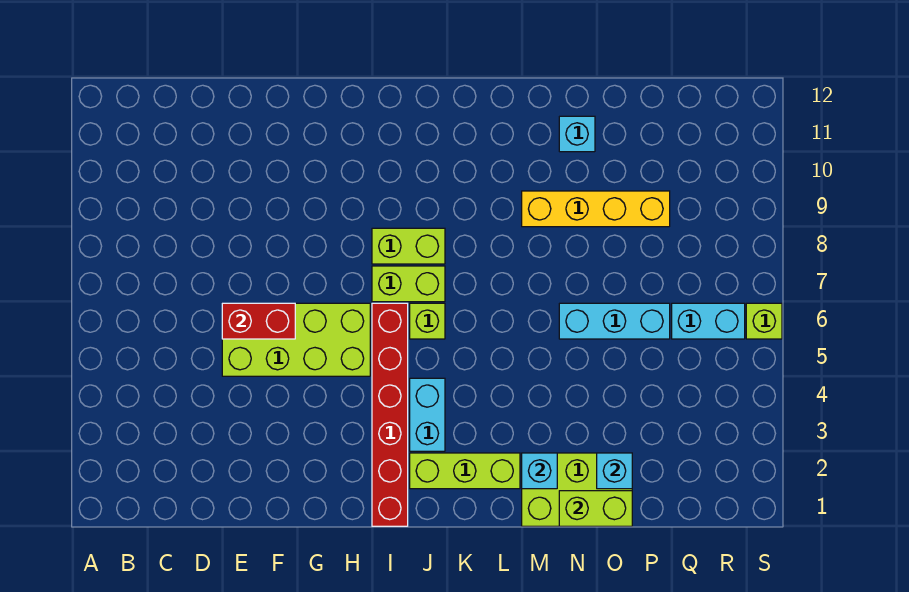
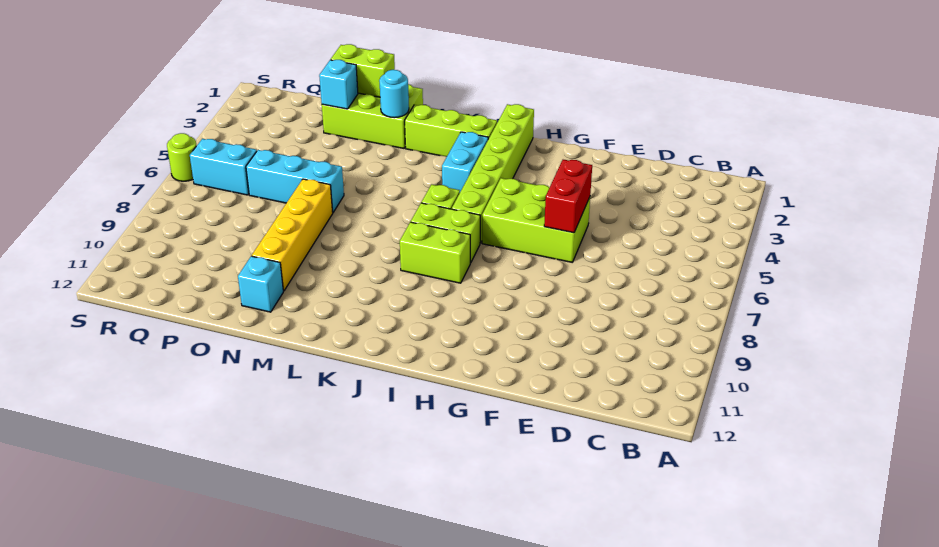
lime 2x4 brick [222,303,370,376] -> lime 2x3 brick [482,178,590,262]
red 1x2 brick [222,303,295,339] -> red 1x2 brick turned to [544,160,592,233]
red 1x6 brick [372,303,408,526] -> lime 1x6 brick [452,104,534,243]
cyan 1x1 brick [522,453,557,489] -> cyan 1x1 round brick [379,70,409,118]
yellow 1x4 brick [522,191,670,227] -> yellow 1x4 brick turned to [252,179,333,291]
lime 1x1 brick [746,303,782,339] -> lime 1x1 round brick [167,133,196,181]

